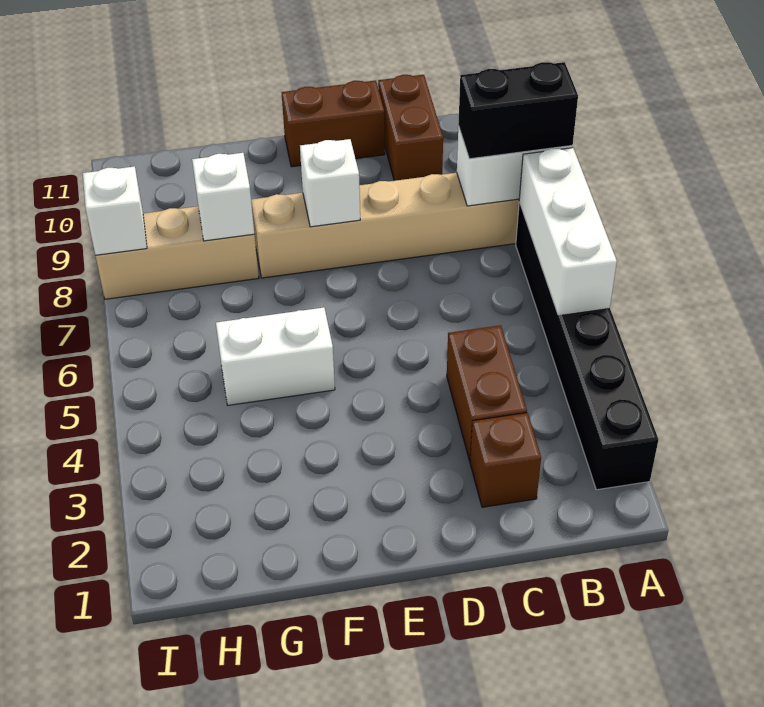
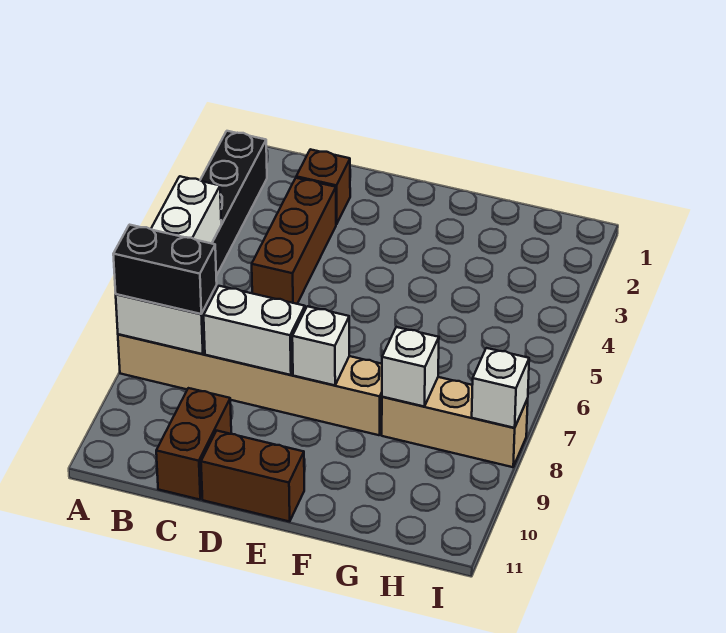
brown 1x2 brick [447,325,527,461] -> brown 1x3 brick [252,178,336,304]
white 1x2 brick [216,307,335,405] -> white 1x2 brick moved to [204,286,305,375]

